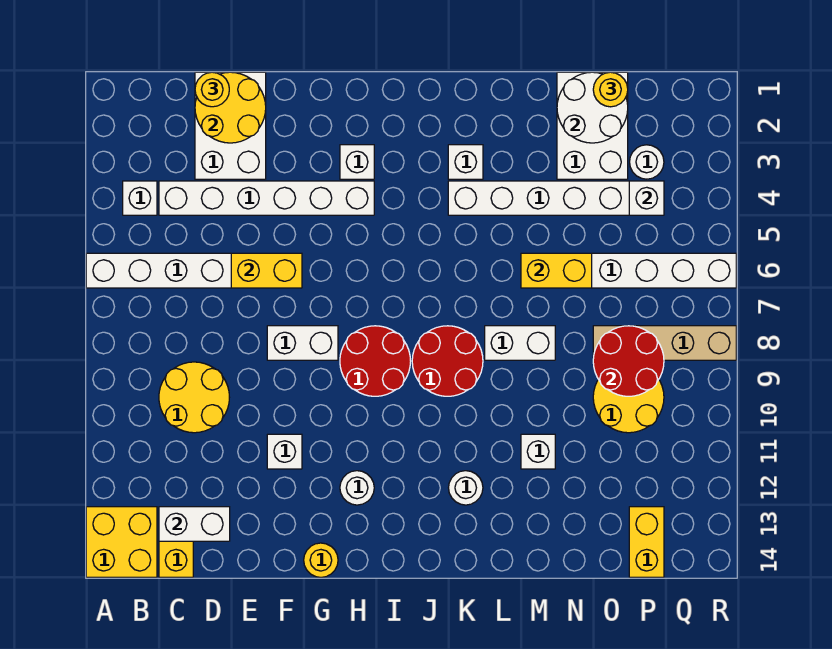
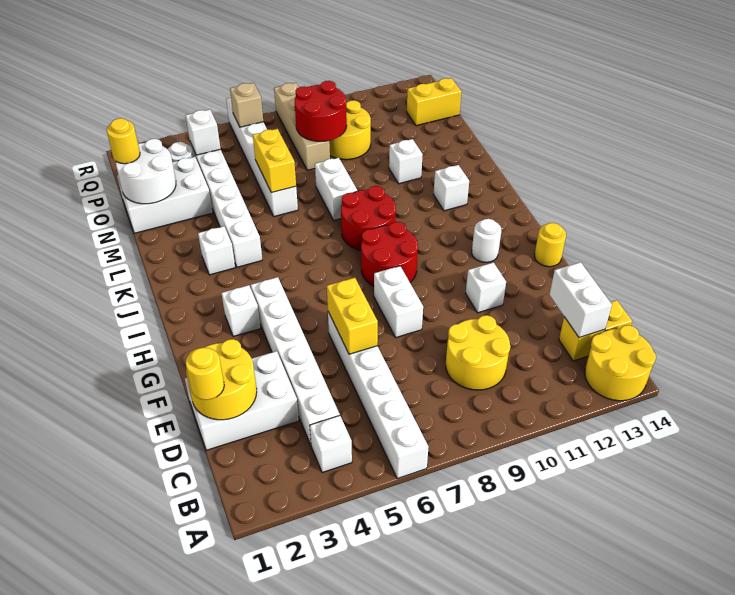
yellow 2x2 brick [86,507,157,577] -> yellow 2x2 round brick [585,325,656,401]
white 1x1 round brick [449,471,483,505] -> white 1x1 brick [433,165,469,211]
none -> tan 1x1 brick [230,83,263,127]

